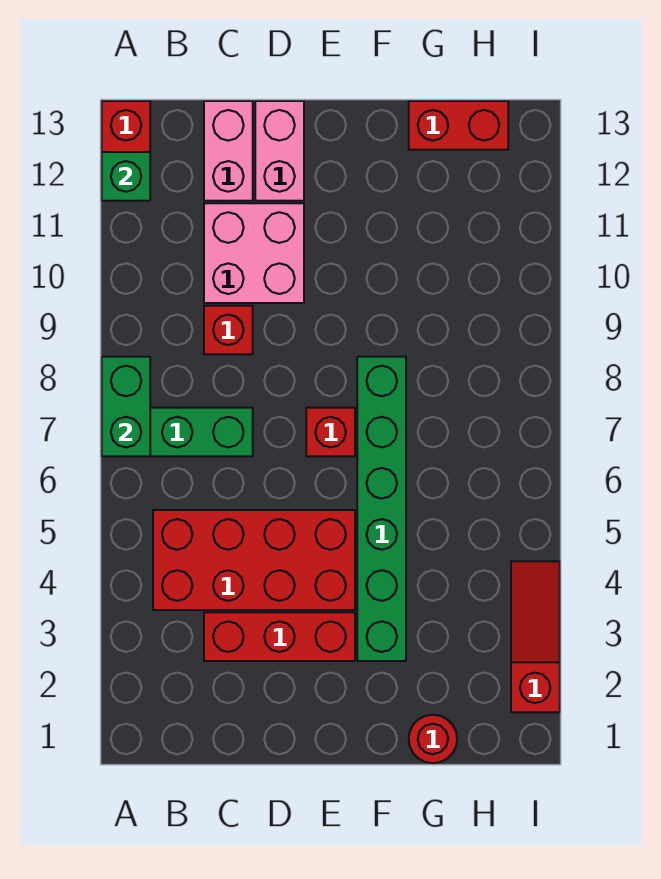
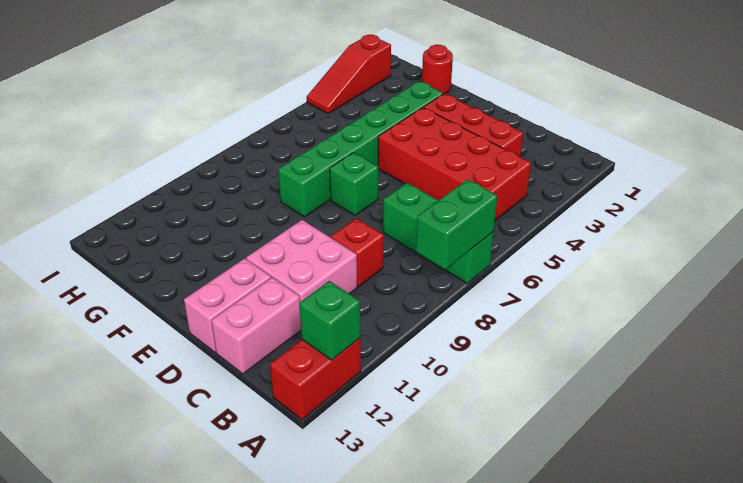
red 1x1 brick [306,408,355,456] -> green 1x1 brick [330,153,378,215]
red 1x2 brick [409,101,508,150] -> none

